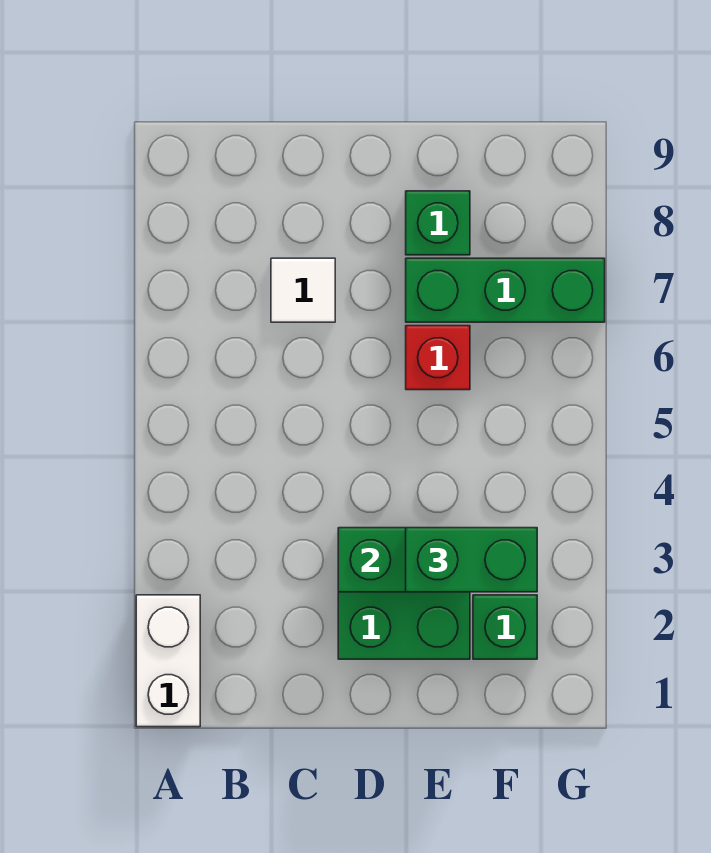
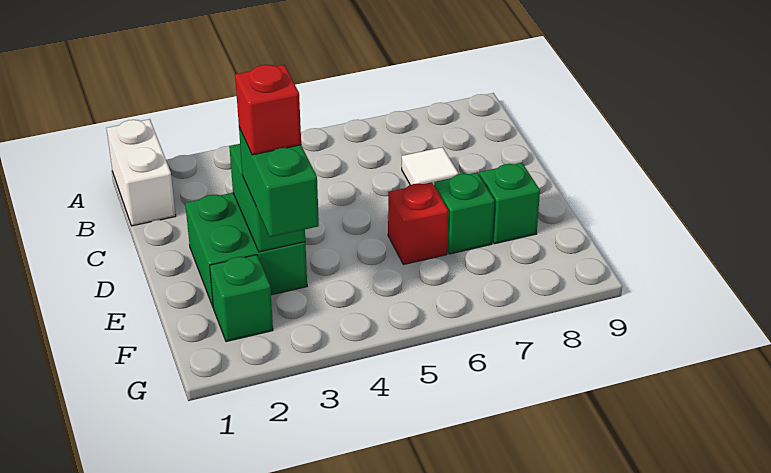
white 1x2 brick [136,595,200,727] -> white 1x2 brick turned to [107,119,176,226]
none -> red 1x1 brick [235,65,301,155]
green 1x3 brick [406,258,605,322] -> green 1x1 brick [434,173,495,254]

